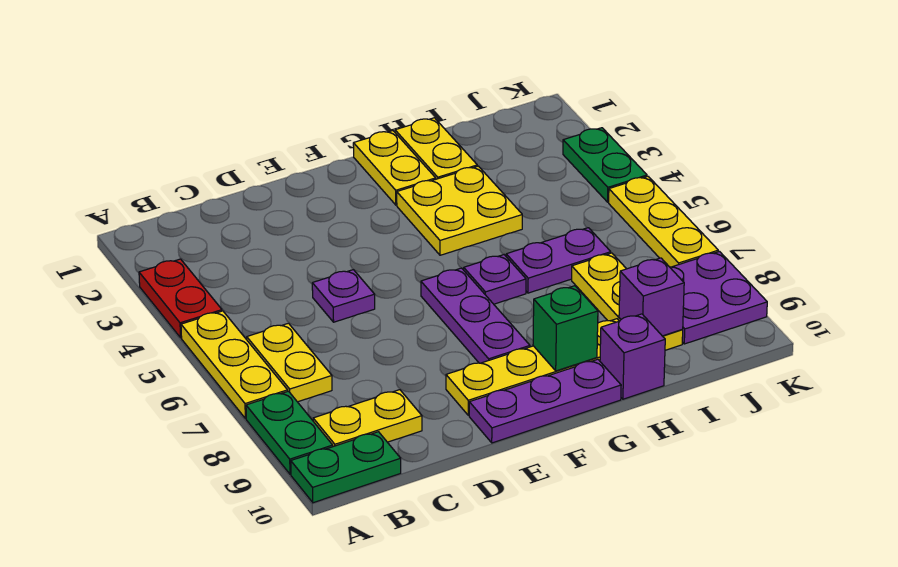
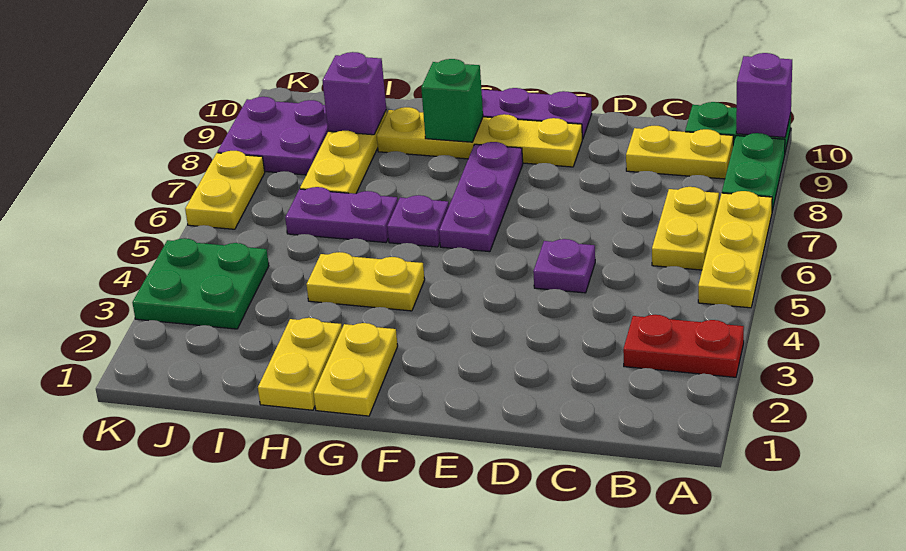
red 1x2 plate [139,259,222,338] -> red 1x2 plate turned to [623,315,744,377]
yellow 2x2 plate [397,166,522,255] -> yellow 1x2 plate [306,252,425,311]
purple 1x1 brick [600,314,665,399] -> purple 1x1 brick moved to [736,53,792,137]
green 1x2 plate [563,128,647,202] -> green 2x2 plate [132,238,269,329]
yellow 1x3 plate [609,176,718,267] -> yellow 1x2 plate [185,151,265,229]

